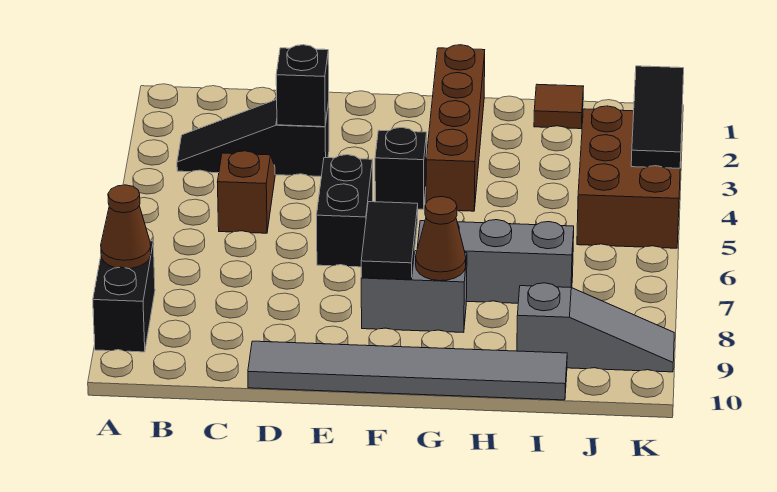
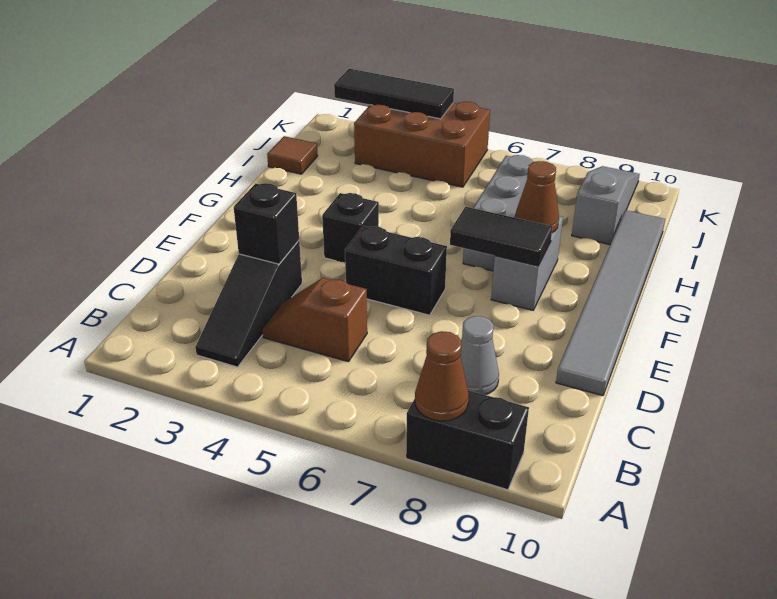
none -> grey 1x1 cone [460,316,499,395]
brown 1x4 brick [426,45,485,211] -> none

